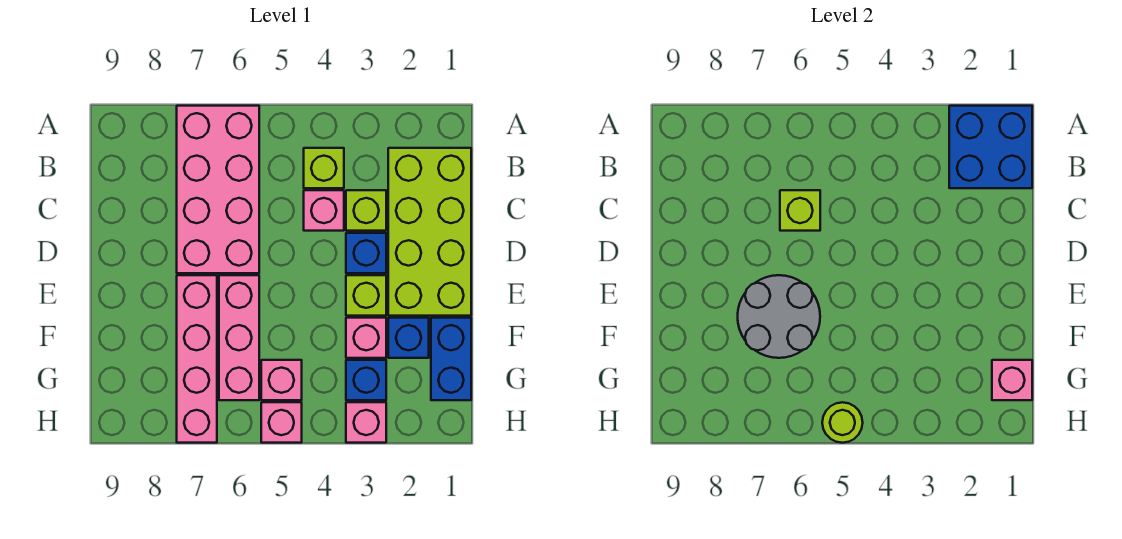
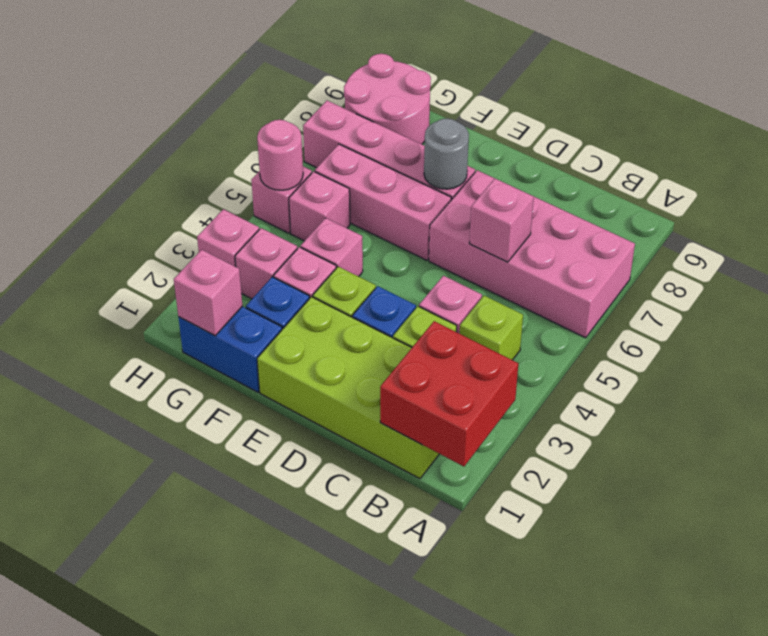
blue 2x2 brick [949,106,1032,188] -> red 2x2 brick [380,321,518,466]
lime 1x1 brick [780,190,820,231] -> pink 1x1 brick [469,178,534,262]
grey 2x2 round brick [738,275,820,358] -> grey 1x1 round brick [424,119,469,189]
none -> pink 1x1 brick [301,218,363,276]
blue 1x1 brick [346,360,386,400] -> pink 1x1 brick [235,228,297,299]
none -> pink 2x2 round brick [344,54,431,144]
lime 1x1 round brick [822,402,863,443] -> pink 1x1 round brick [257,120,303,190]

